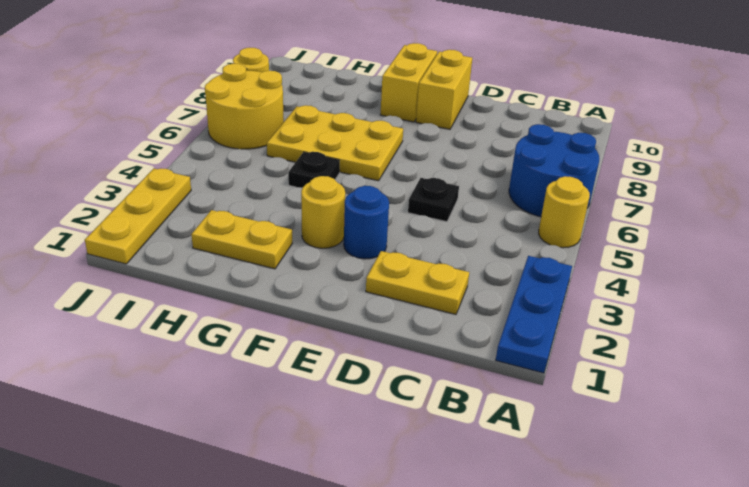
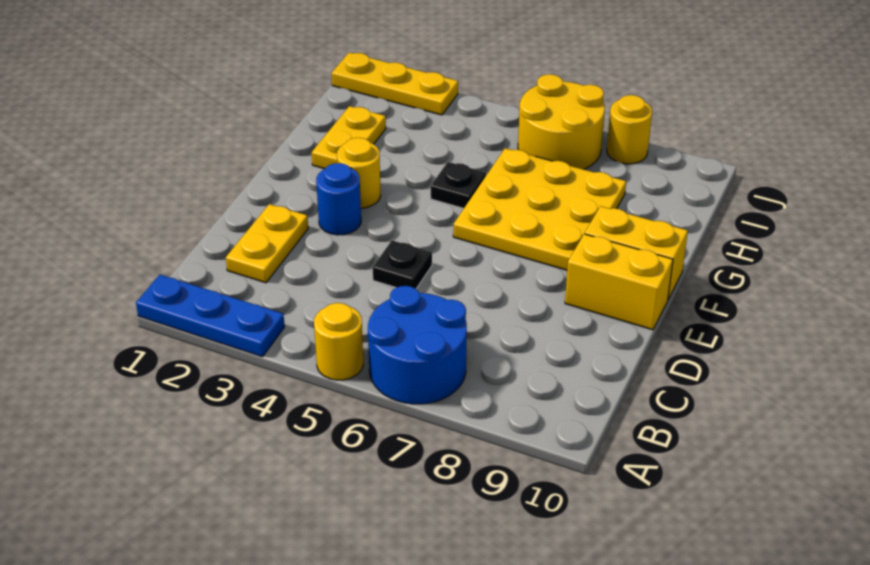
yellow 2x3 plate [267,105,403,181] -> yellow 3x3 plate [453,148,626,270]

